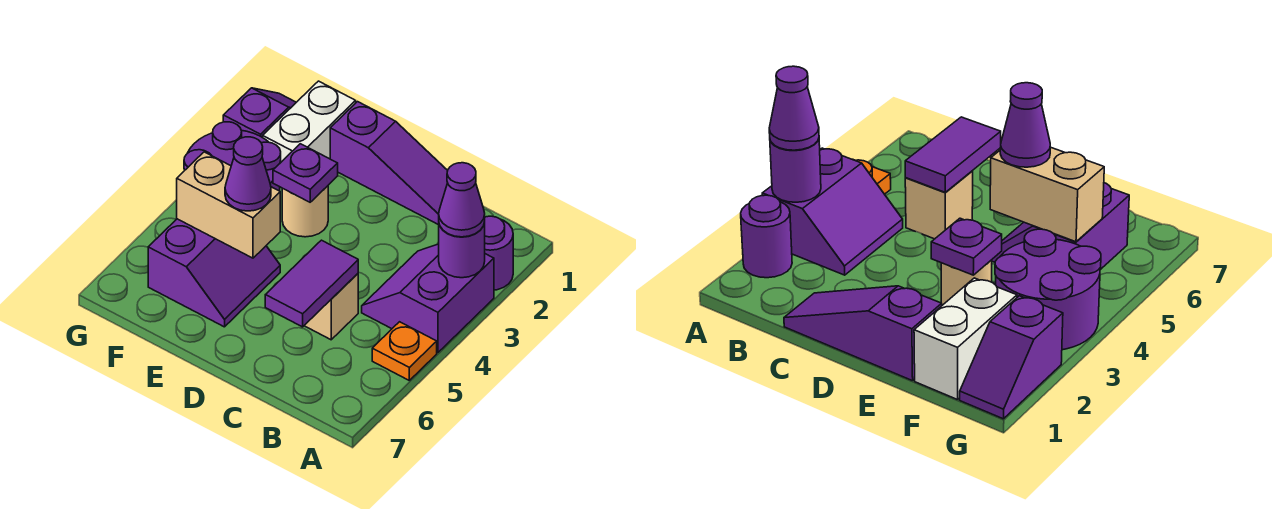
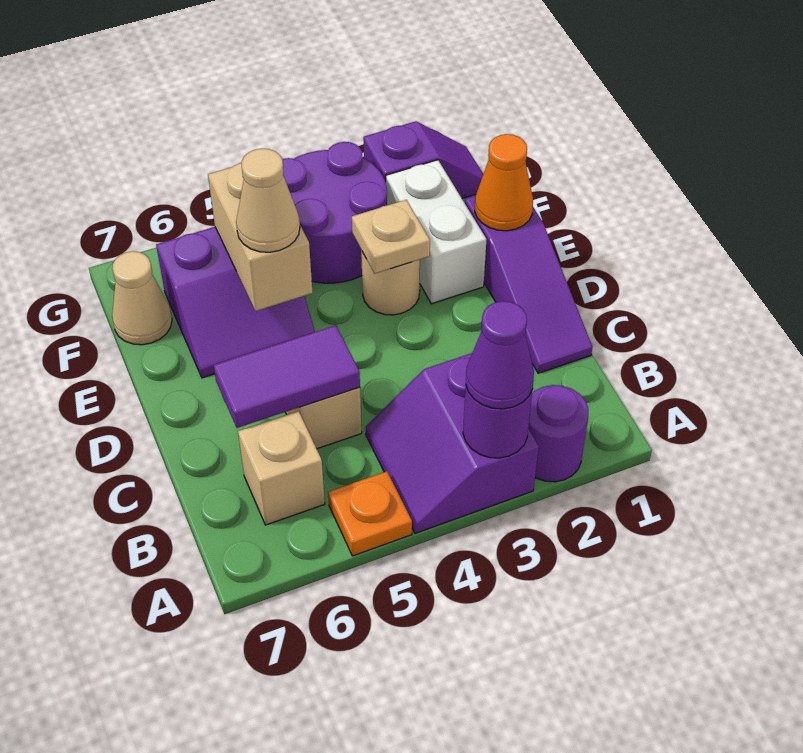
purple 2x2 slope [362,244,494,353] -> purple 2x2 slope turned to [366,353,539,533]
none -> tan 1x1 brick [238,411,325,525]
none -> orange 1x1 cone [475,134,533,231]
purple 1x1 plate [273,144,338,202] -> tan 1x1 plate [352,200,430,274]
purple 1x1 cone [225,137,271,211] -> tan 1x1 cone [236,148,300,252]
white 1x2 brick [263,81,356,163] -> white 1x2 brick turned to [386,160,486,304]
none -> tan 1x1 cone [112,251,172,345]

